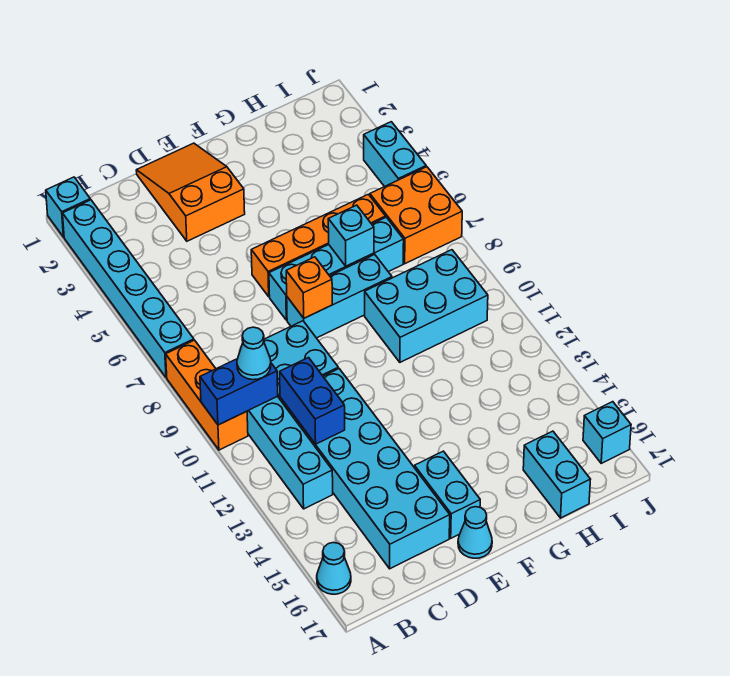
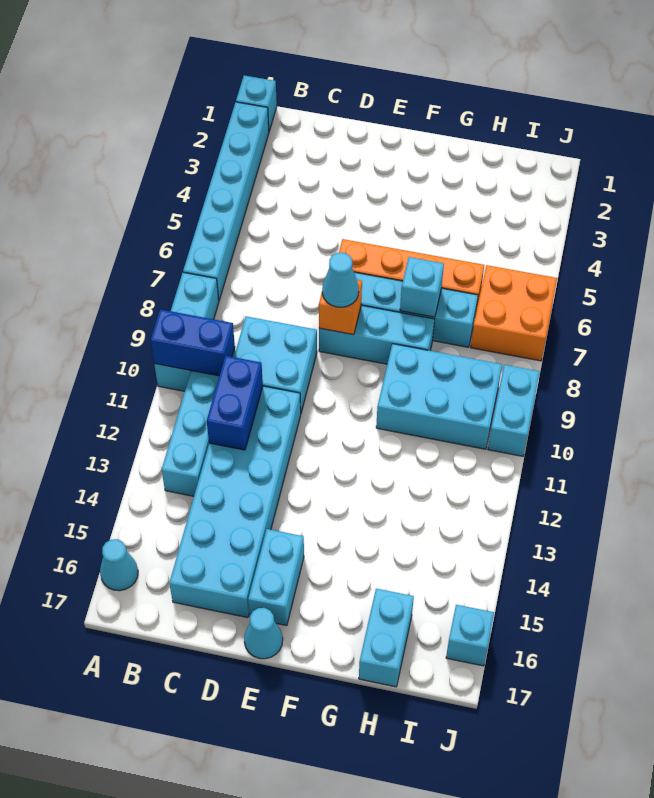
orange 1x3 brick [166,340,248,450] -> cyan 1x3 brick [154,272,219,391]
cyan 1x1 cone [237,327,271,380] -> cyan 1x1 cone moved to [322,253,359,307]
orange 2x3 slope [136,143,245,241] -> none
cyan 1x2 brick [364,122,426,187] -> cyan 1x2 brick moved to [488,365,540,456]

